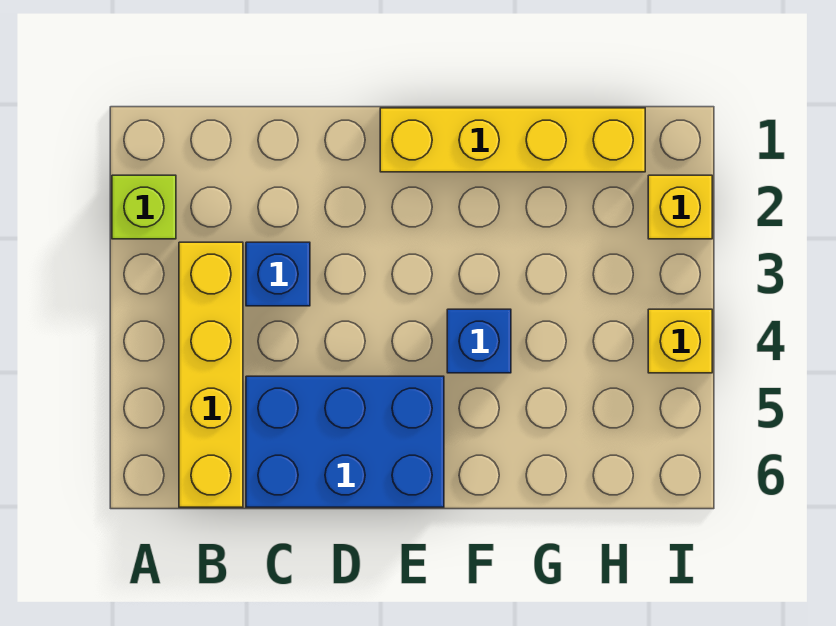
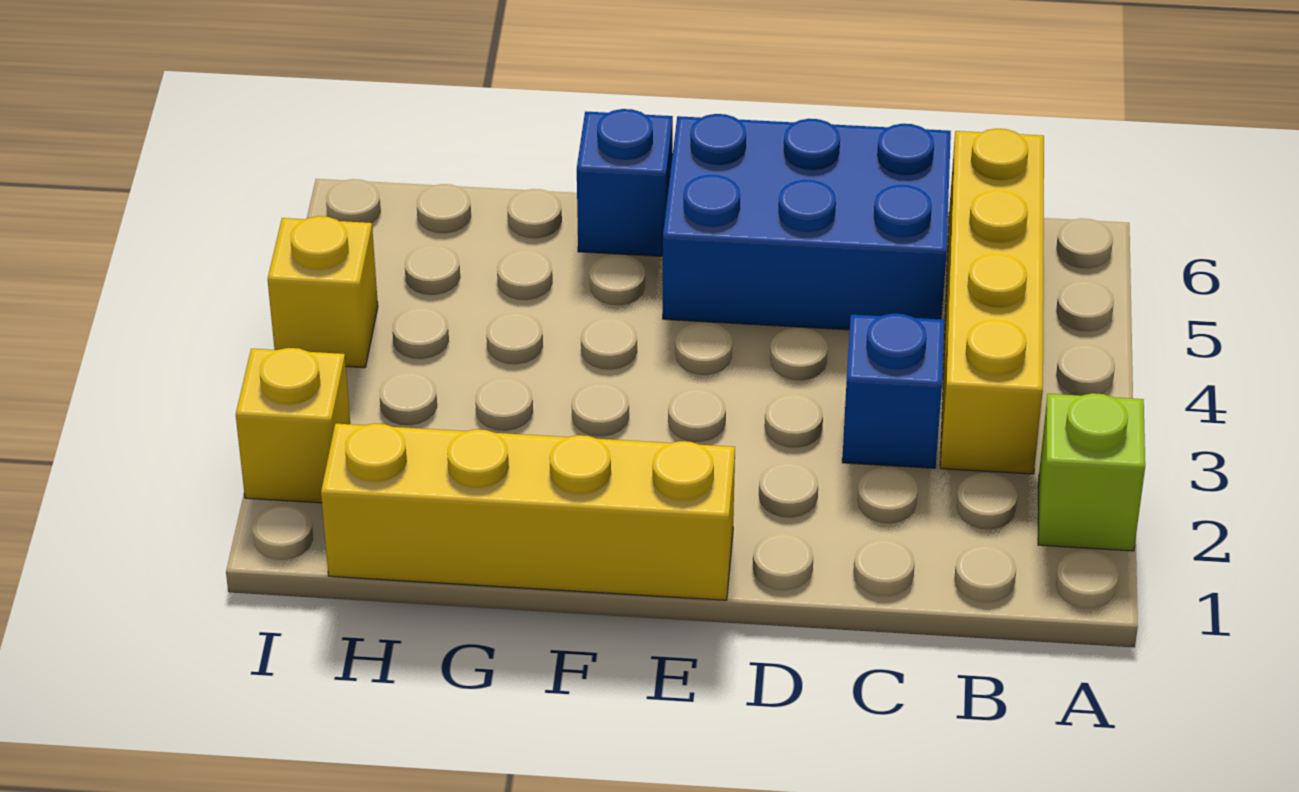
blue 1x1 brick [447,309,511,373] -> blue 1x1 brick moved to [577,109,673,256]

